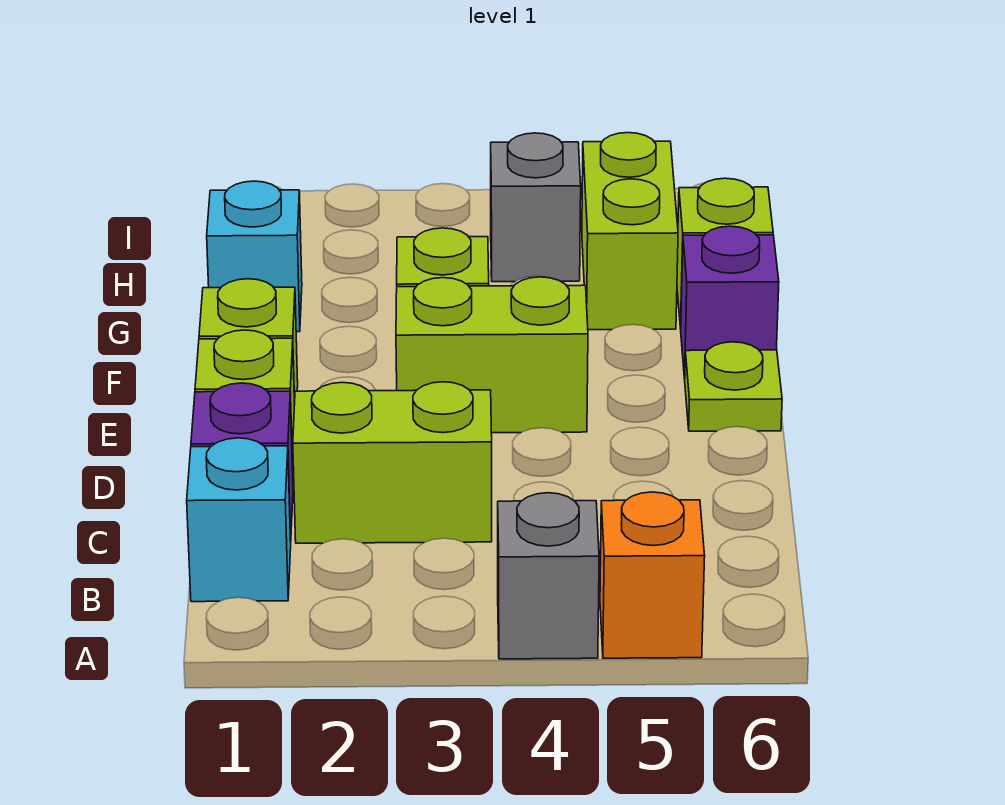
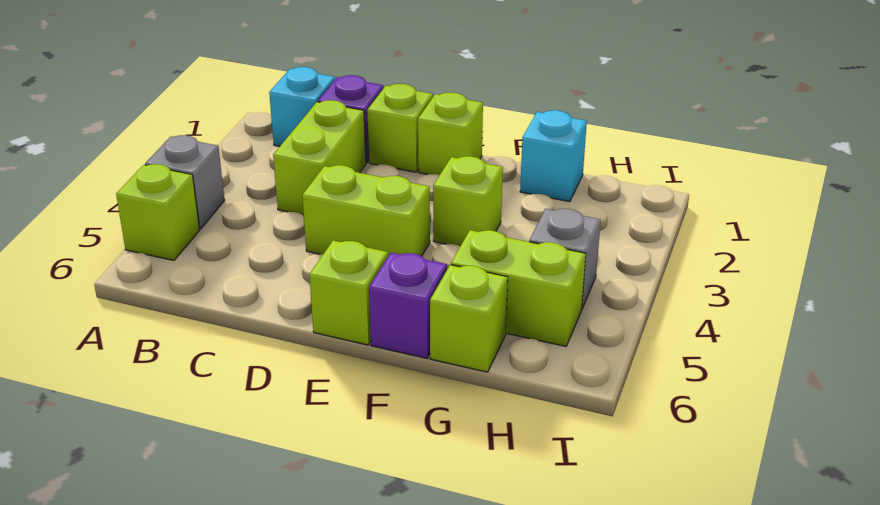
orange 1x1 brick [600,492,705,658] -> lime 1x1 brick [116,164,200,261]
lime 1x2 brick [396,277,588,433] -> lime 1x2 brick turned to [302,165,430,256]
lime 1x1 plate [685,342,782,431] -> lime 1x1 brick [309,241,388,345]

